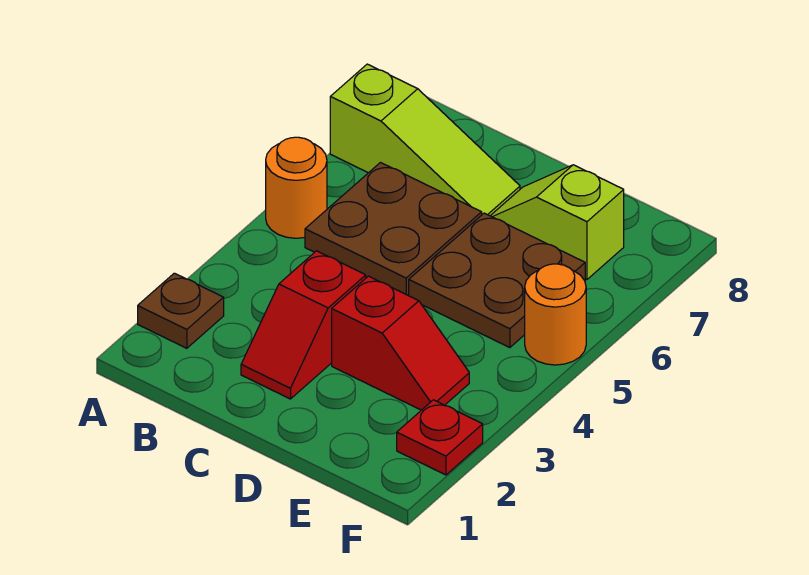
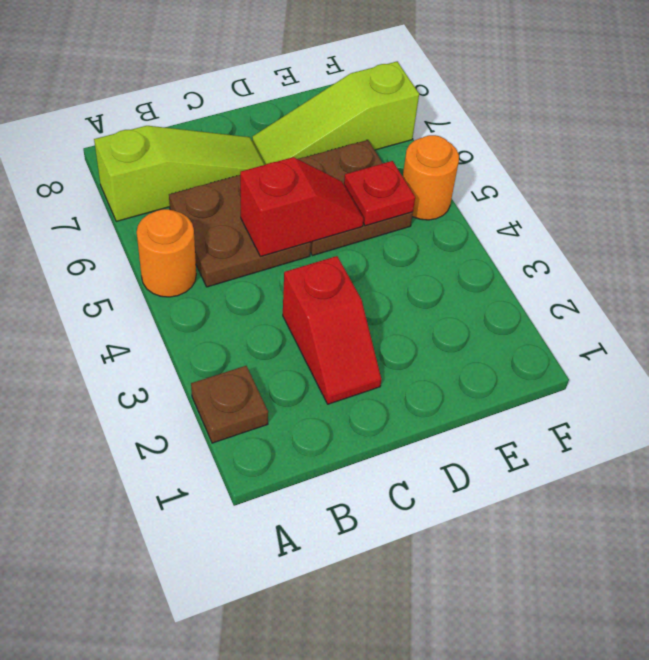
red 1x2 slope [332,276,469,410] -> red 1x2 slope moved to [240,157,363,257]
lime 1x2 slope [491,165,624,279] -> lime 1x3 slope [252,61,419,165]
red 1x1 plate [397,400,483,475] -> red 1x1 plate moved to [344,161,415,226]

